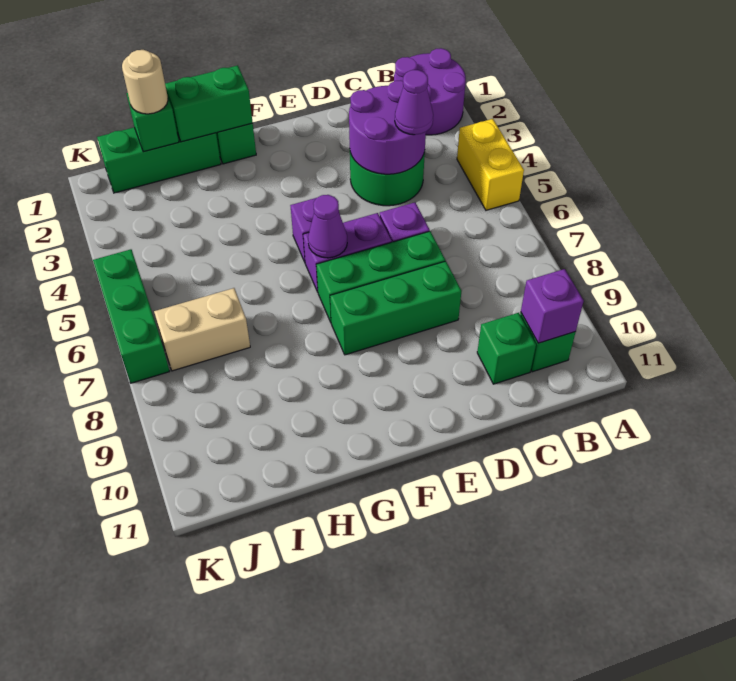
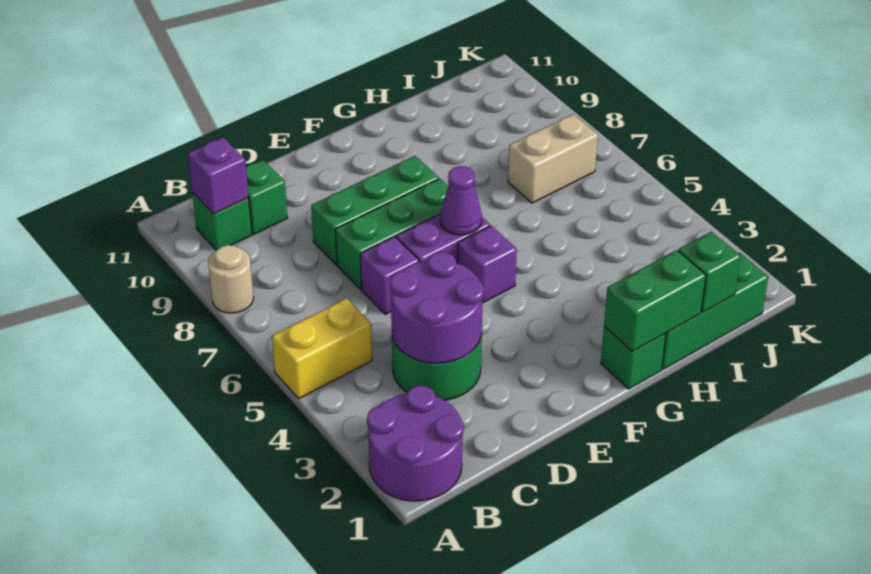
yellow 1x2 brick [457,119,524,210] -> yellow 1x2 brick turned to [272,298,372,399]
purple 1x1 cone [395,70,433,135] -> none
tan 1x1 round brick [122,50,168,114] -> tan 1x1 round brick moved to [208,245,254,313]
green 1x3 brick [93,249,170,383] -> none

